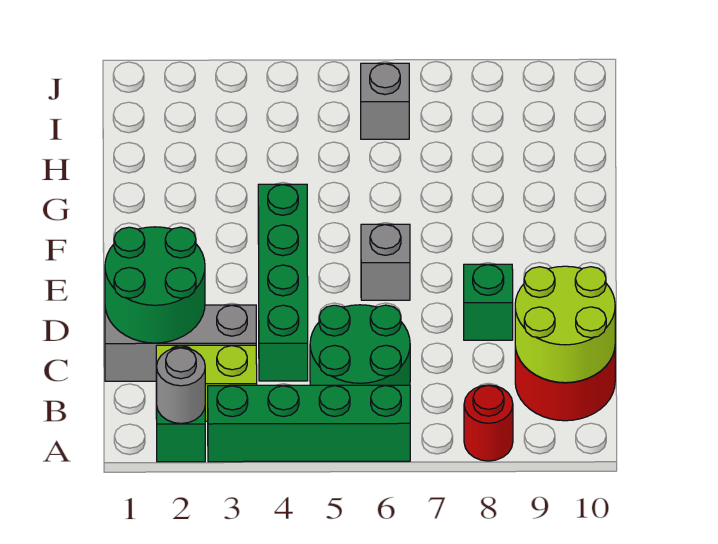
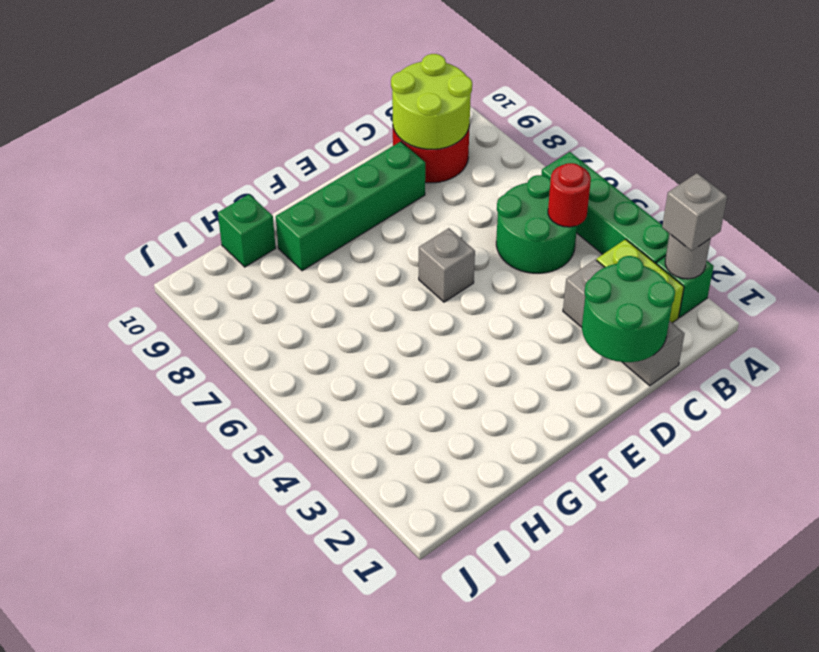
red 1x1 round brick [464,385,513,461] -> red 1x1 round brick moved to [548,163,591,227]
green 1x4 brick [258,184,308,381] -> green 1x4 brick moved to [276,142,425,271]
green 1x1 brick [464,264,513,340] -> green 1x1 brick moved to [218,194,276,267]
grey 1x1 brick [361,63,409,139] -> grey 1x1 brick moved to [662,173,727,251]

